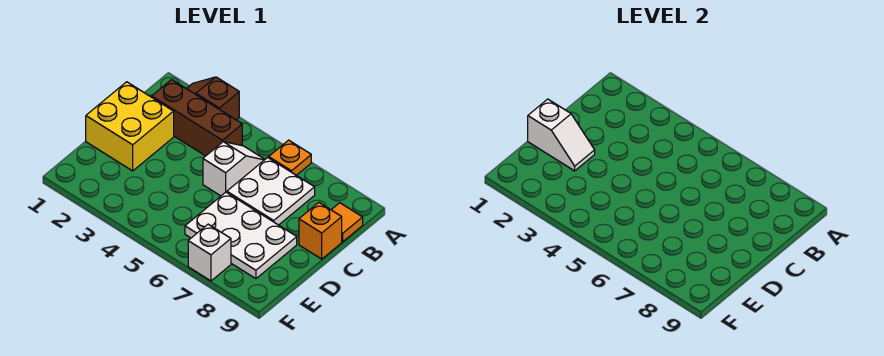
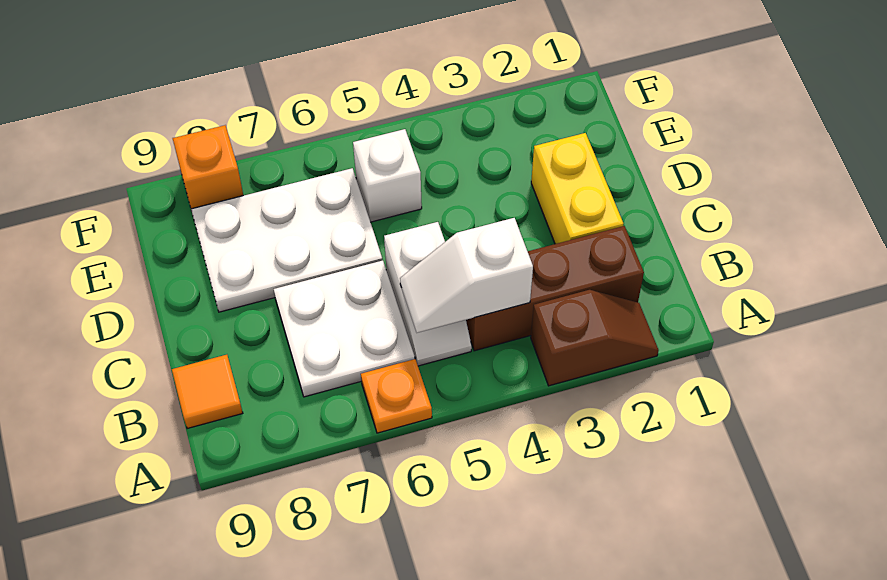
yellow 2x2 brick [86,82,174,171] -> yellow 1x2 brick [531,133,623,244]
orange 1x1 brick [299,203,342,259] -> orange 1x1 brick moved to [173,125,243,209]
white 1x2 slope [528,99,595,171] -> white 1x2 slope moved to [400,218,533,333]
white 1x1 brick [188,224,231,281] -> white 1x1 brick moved to [353,129,422,222]

